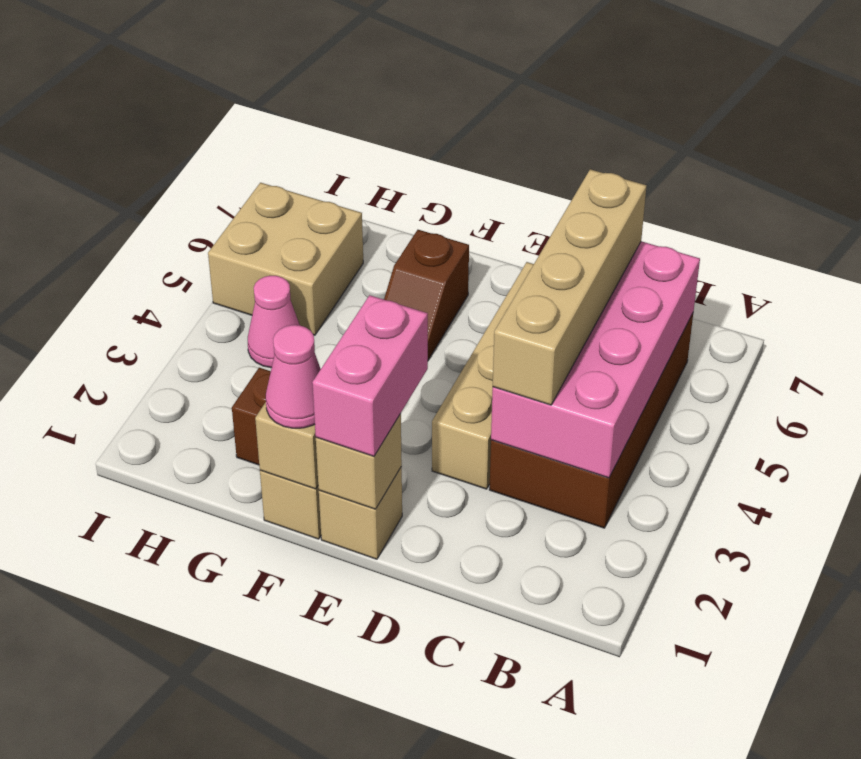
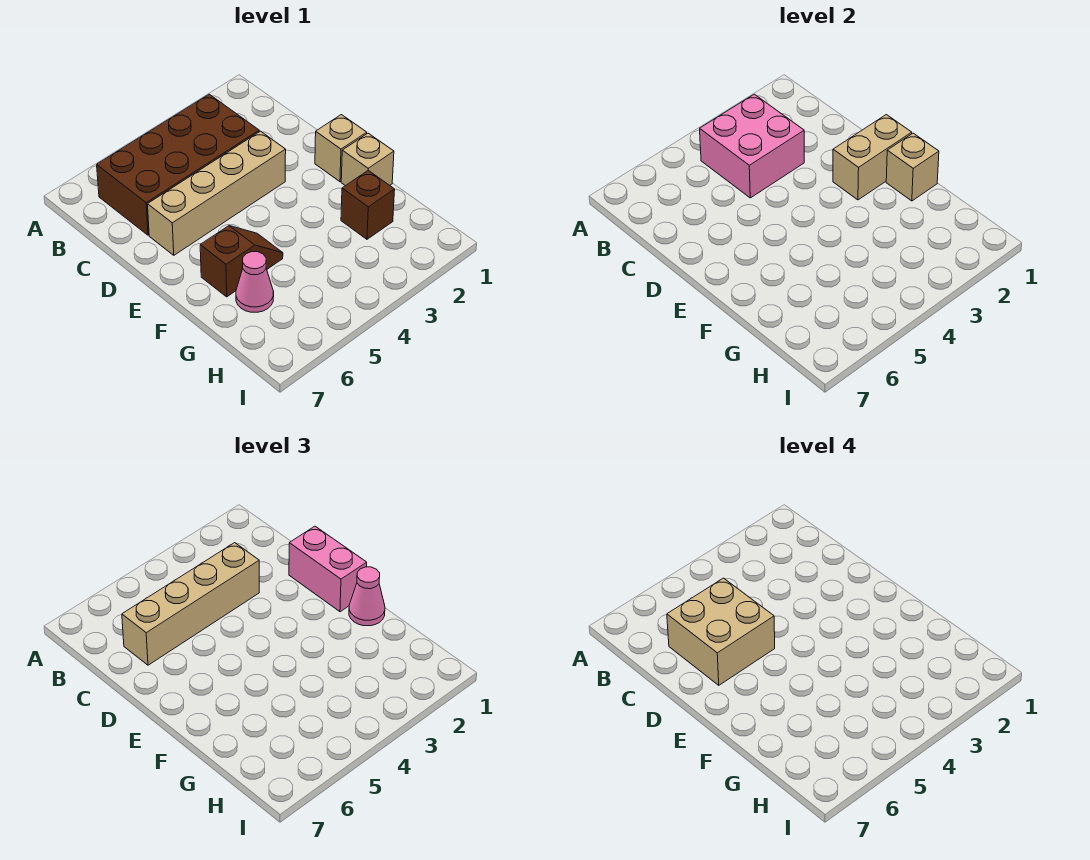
pink 2x4 brick [491,241,700,478] -> pink 2x2 brick [700,94,804,198]
tan 1x1 brick [316,414,402,509] -> tan 1x2 brick [833,115,912,200]
pink 1x2 brick [312,295,428,456] -> pink 1x2 brick turned to [289,526,367,612]
pink 1x1 cone [248,276,300,368] -> pink 1x1 cone moved to [236,252,274,312]
tan 2x2 brick [208,183,363,335] -> tan 2x2 brick moved to [667,578,775,685]

